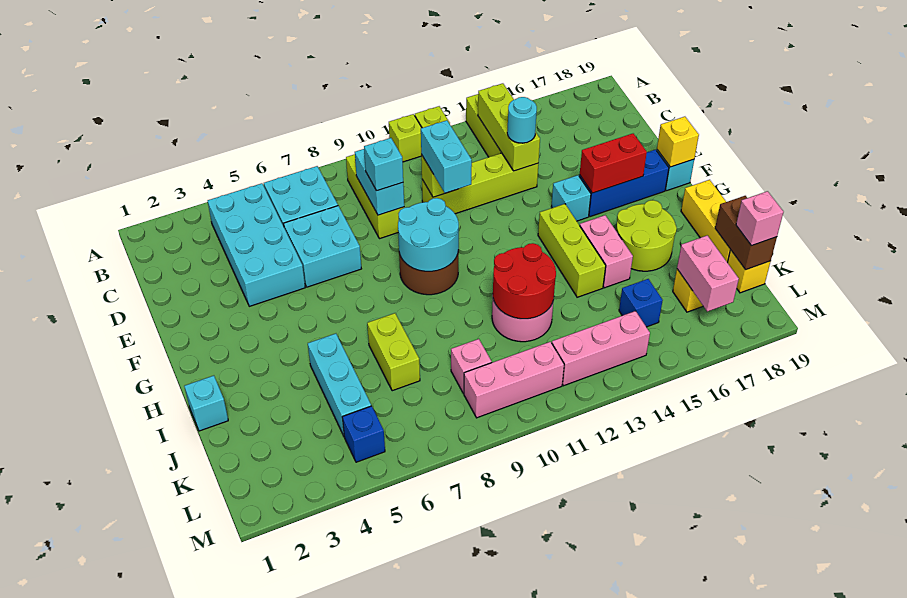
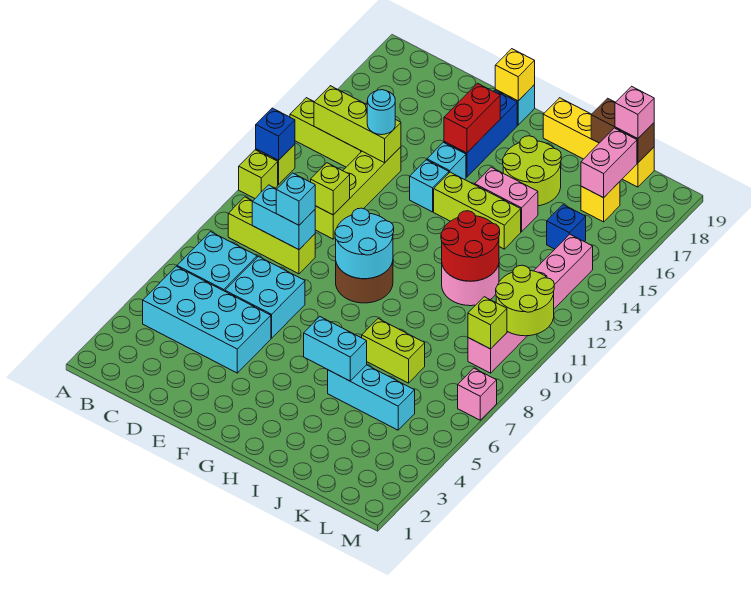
cyan 1x2 brick [421,120,472,193] -> cyan 1x2 brick moved to [304,317,367,381]
cyan 1x1 brick [184,376,228,431] -> cyan 1x1 brick moved to [410,160,449,212]
pink 1x1 brick [451,339,492,393] -> pink 1x1 brick moved to [458,368,497,420]
pink 1x2 brick [677,235,739,312] -> pink 1x2 brick turned to [581,128,637,198]
blue 1x1 brick [342,406,385,462] -> blue 1x1 brick moved to [256,108,295,160]
none -> lime 1x1 brick [468,297,507,349]
none -> lime 2x2 round brick [496,265,554,336]

